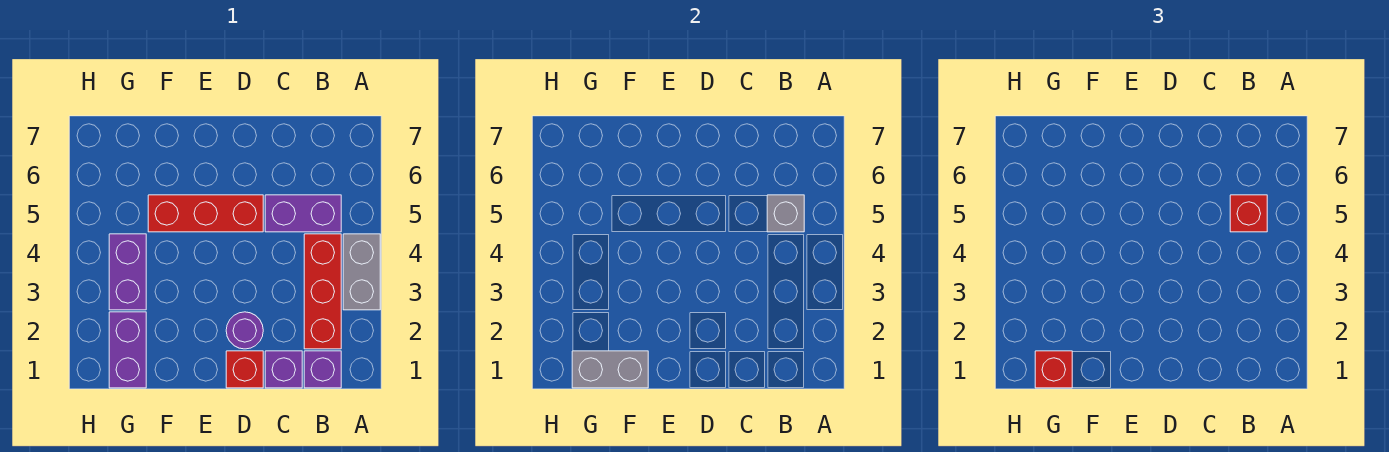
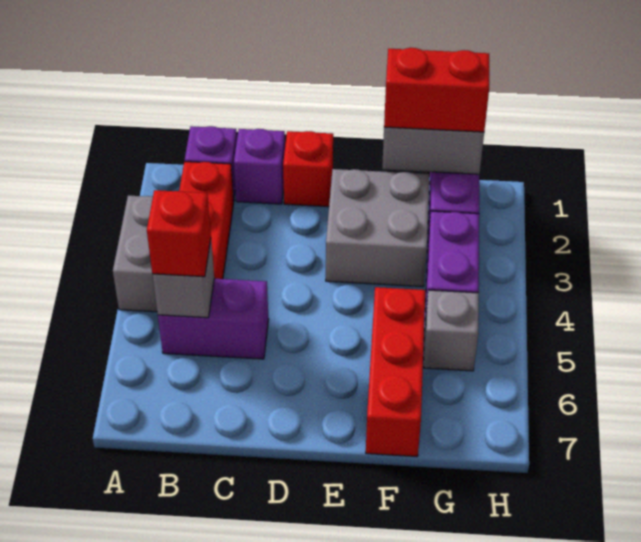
purple 1x1 round brick [226,312,263,349] -> none
red 1x3 brick [148,195,263,232] -> red 1x3 brick turned to [366,287,425,457]
none -> grey 2x2 brick [326,169,429,287]
red 1x1 brick [1035,351,1072,388] -> red 1x2 brick [384,48,489,132]
none -> grey 1x1 brick [423,290,479,371]

